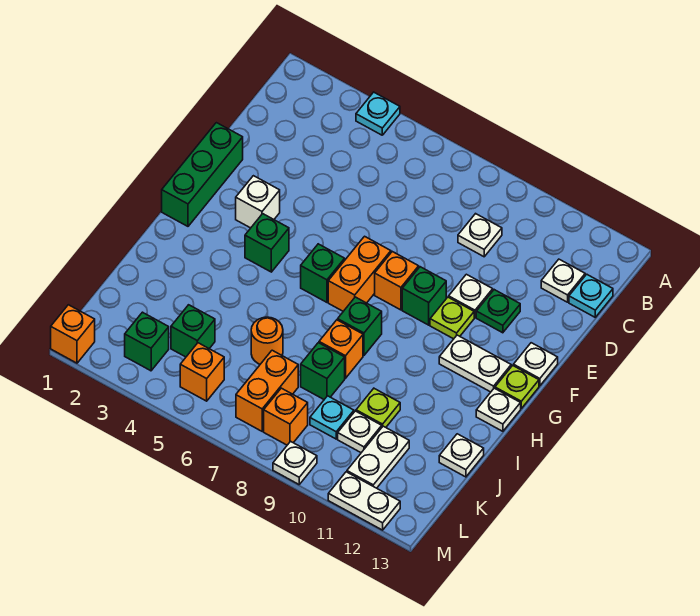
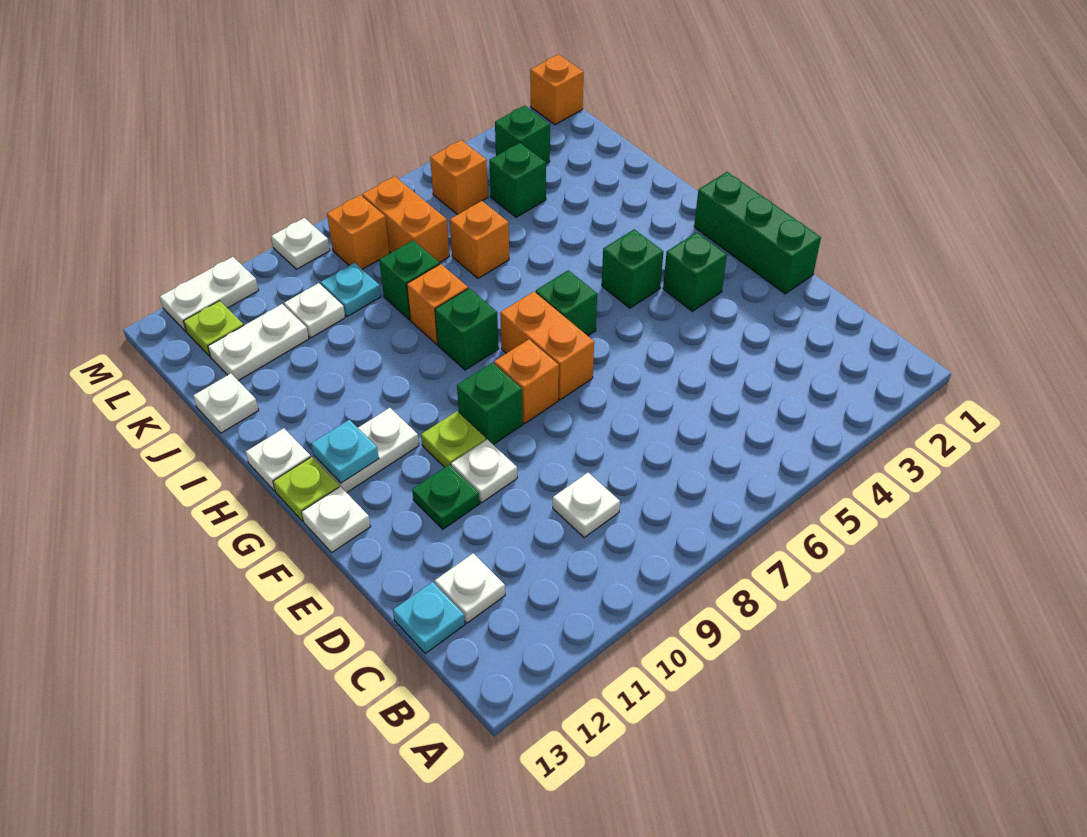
cyan 1x1 plate [356,92,400,135] -> cyan 1x1 plate moved to [311,420,379,483]
white 1x1 brick [236,176,280,228] -> green 1x1 brick [663,232,727,311]
orange 1x1 round brick [251,317,283,364] -> orange 1x1 brick [450,201,509,278]
lime 1x1 plate [356,388,400,427] -> lime 1x1 plate moved to [183,301,244,356]
white 1x2 plate [347,426,409,488] -> white 1x2 plate turned to [208,304,309,381]

